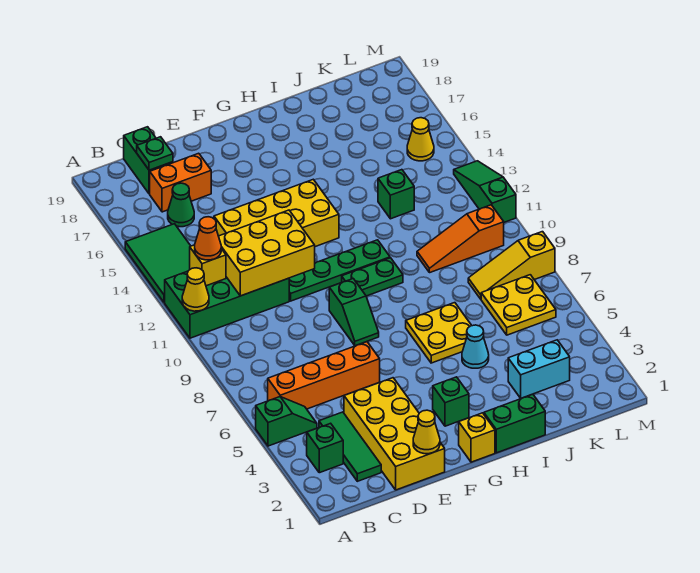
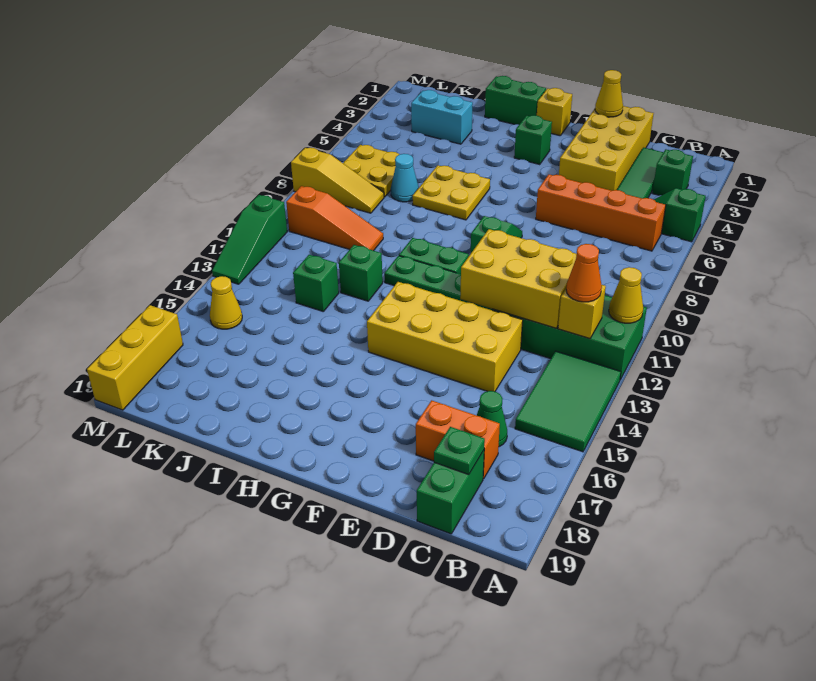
cyan 1x1 cone [462,325,489,368] -> cyan 1x1 cone moved to [391,154,419,202]
none -> green 1x1 brick [339,245,383,301]
none -> yellow 1x3 brick [87,305,183,410]

